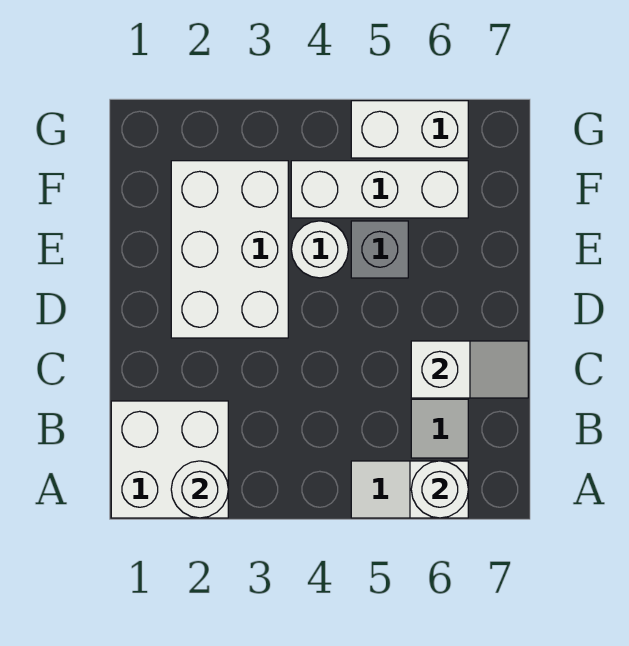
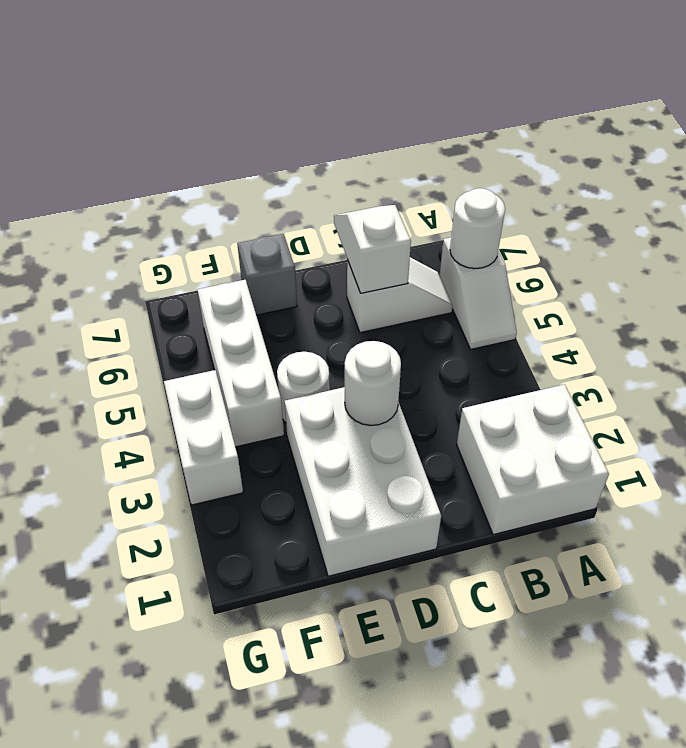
white 1x1 round brick [171,461,228,518] -> white 1x1 round brick moved to [345,341,401,426]
white 2x3 brick [171,161,288,338] -> white 2x3 brick turned to [285,387,441,576]
grey 1x1 brick [351,221,408,278] -> grey 1x1 brick moved to [237,234,297,315]
white 1x2 brick [351,101,468,158] -> white 1x2 brick moved to [164,370,243,505]

